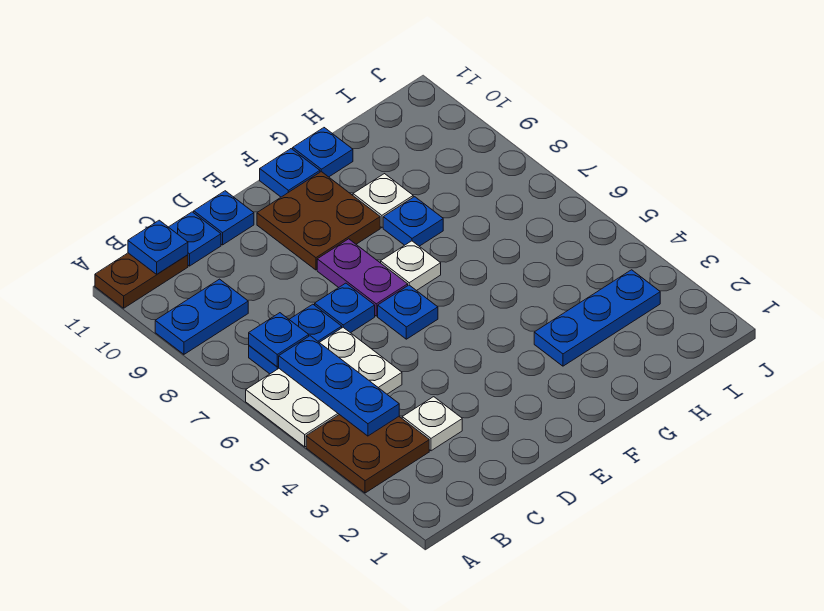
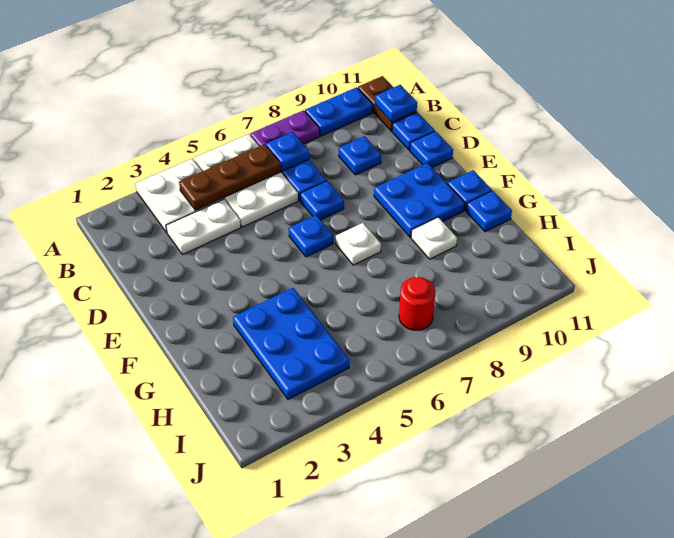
brown 2x2 plate [306,415,429,493] -> white 2x2 plate [136,159,223,232]
blue 1x2 plate [155,279,248,354] -> blue 1x2 plate turned to [305,87,373,136]
blue 1x3 plate [279,336,399,436] -> brown 1x3 plate [179,144,281,210]
white 1x1 plate [402,397,462,451] -> white 1x2 plate [166,199,241,255]
purple 1x2 plate [317,239,408,316] -> purple 1x2 plate moved to [250,110,320,146]
brown 2x2 plate [257,172,380,270] -> blue 2x2 plate [374,163,465,237]
blue 1x3 plate [534,270,660,366] -> blue 2x3 plate [233,288,349,399]
blue 1x1 plate [383,197,443,246] -> blue 1x1 plate moved to [339,136,381,175]
none -> red 1x1 round brick [399,277,435,330]

